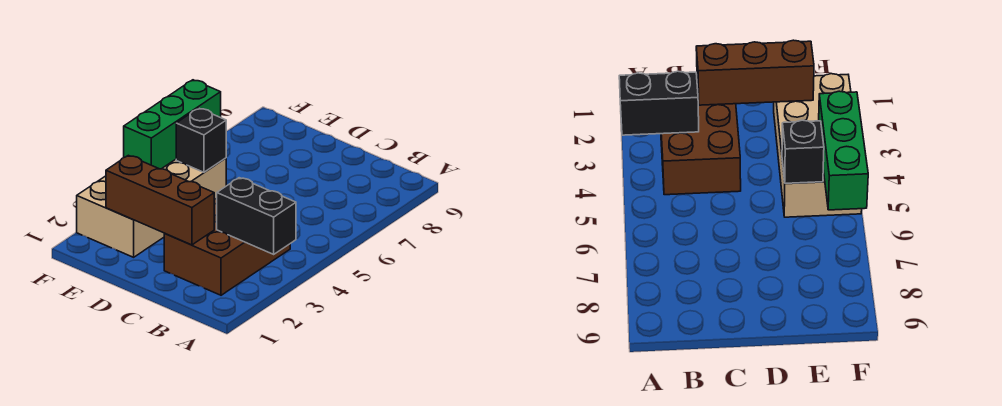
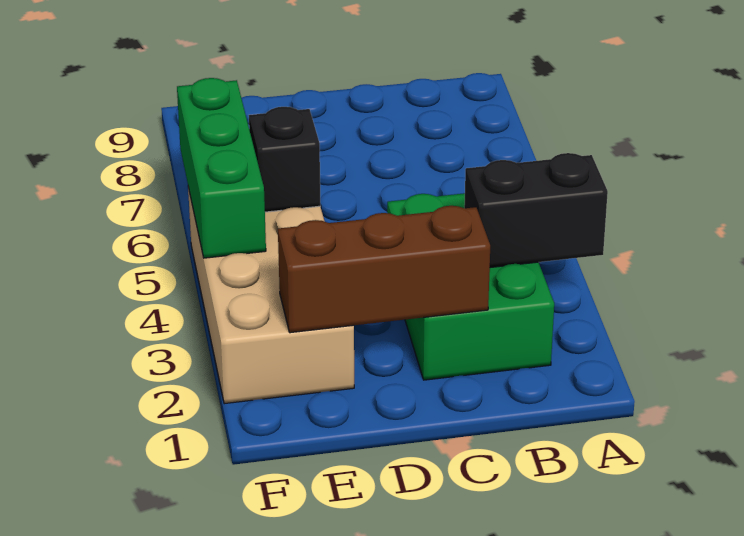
brown 2x3 brick [164,198,290,295] -> green 2x3 brick [387,193,554,380]

